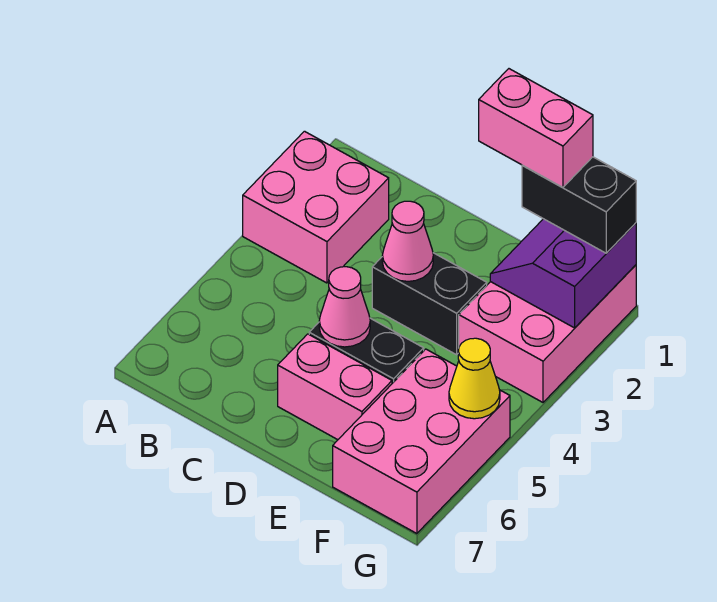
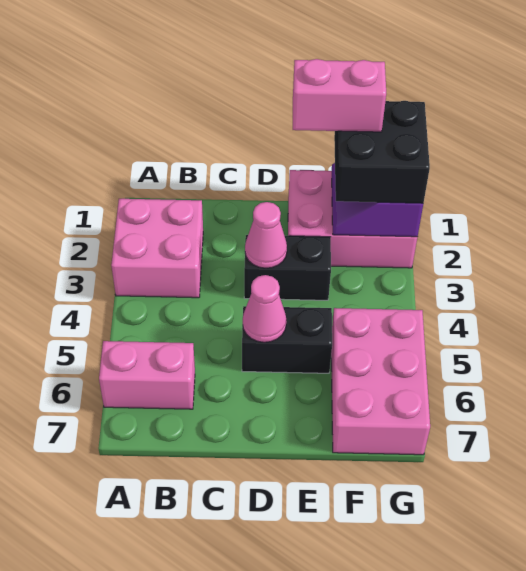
pink 1x2 brick [278,334,392,440] -> pink 1x2 brick moved to [99,341,195,409]
pink 2x3 brick [459,265,636,402] -> pink 2x3 brick turned to [288,170,417,268]
black 1x2 brick [522,157,636,253] -> black 2x2 brick [334,101,430,203]
yellow 1x1 cone [449,338,500,419] -> none

